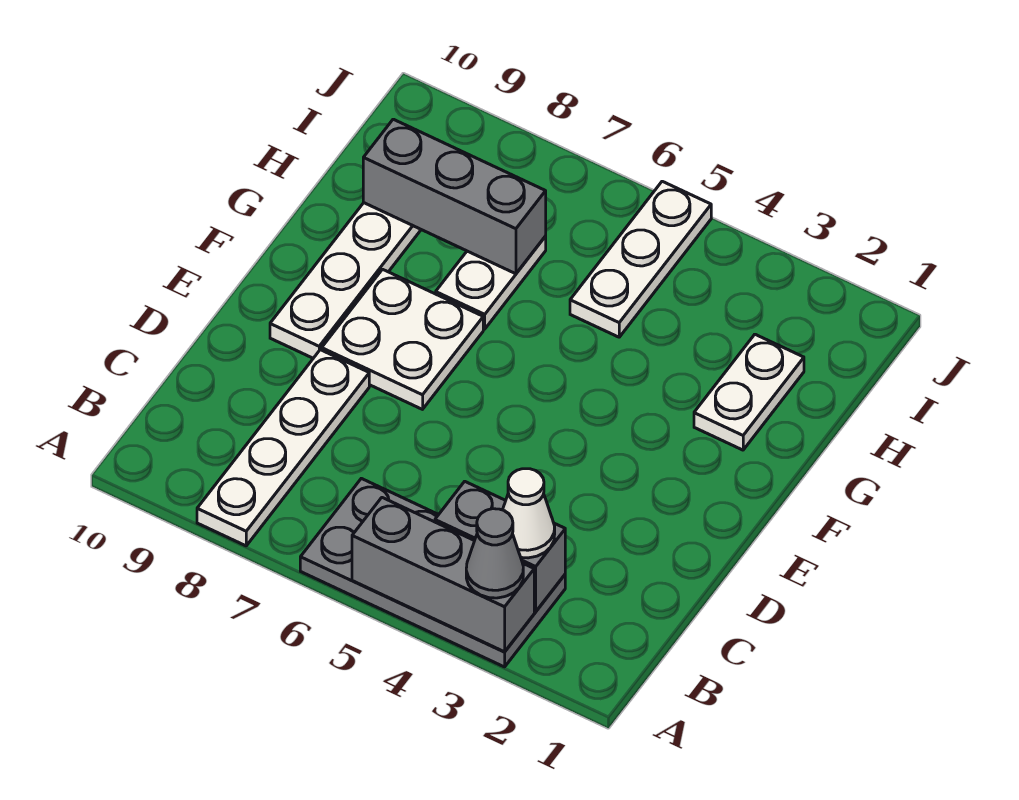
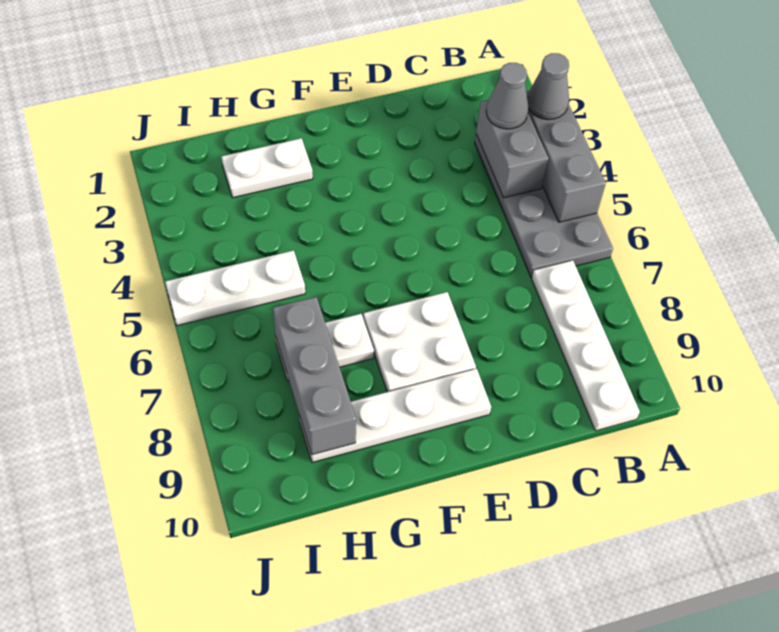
white 1x4 plate [197,350,369,546] -> white 1x4 plate turned to [532,260,640,431]
white 1x1 cone [503,469,555,558] -> grey 1x1 cone [486,63,529,129]

